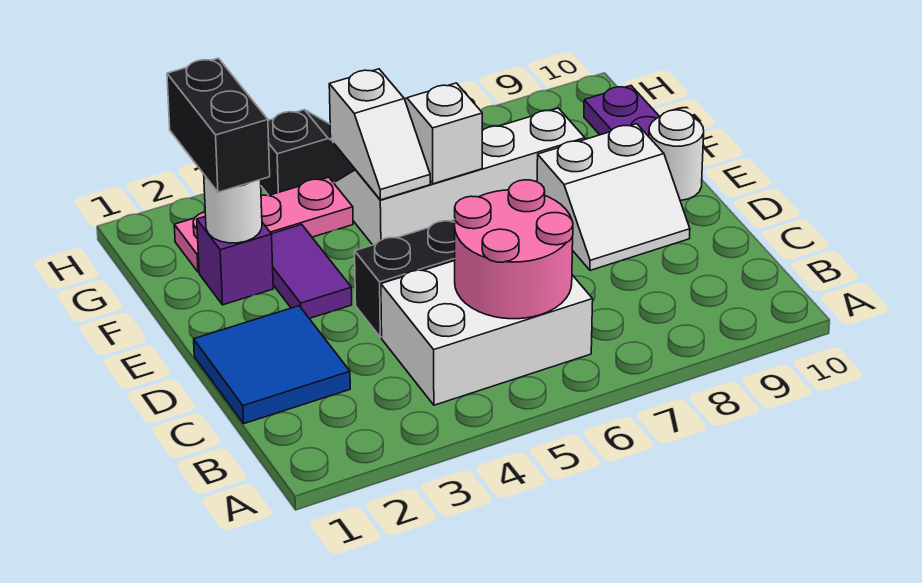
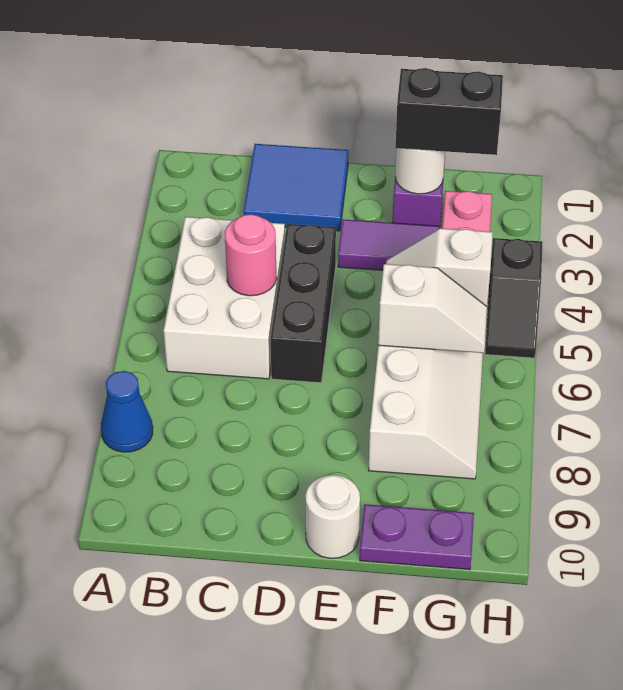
none -> blue 1x1 cone [101,371,153,452]
pink 2x2 round brick [455,180,573,319] -> pink 1x1 round brick [225,214,277,296]
white 2x2 slope [537,124,690,270] -> none

